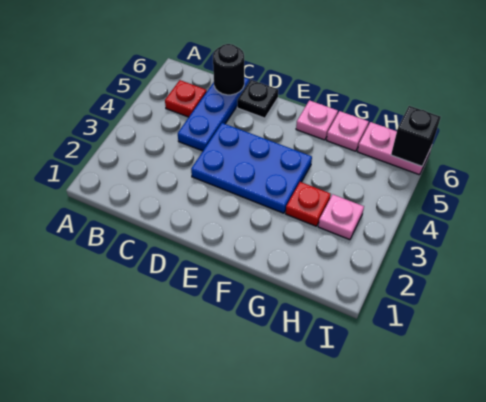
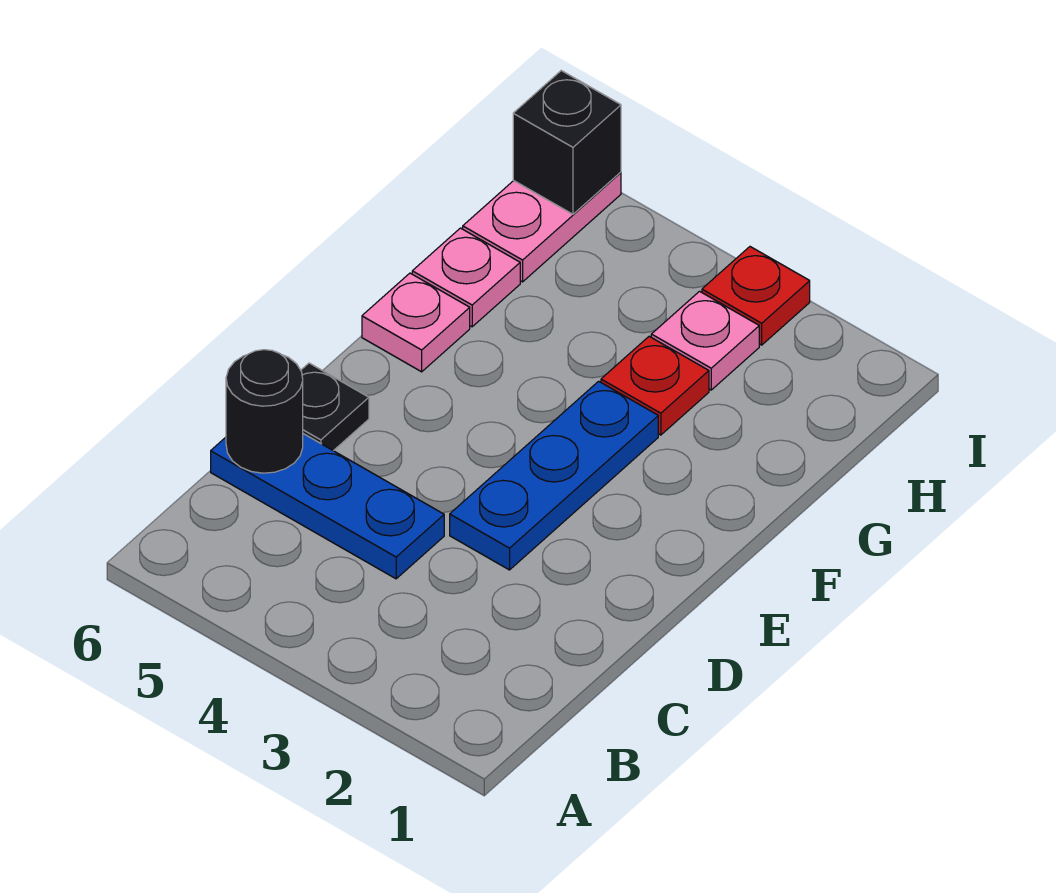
red 1x1 plate [165,80,207,117] -> red 1x1 plate moved to [702,247,810,345]
blue 2x3 plate [191,123,312,213] -> blue 1x3 plate [450,381,658,570]

